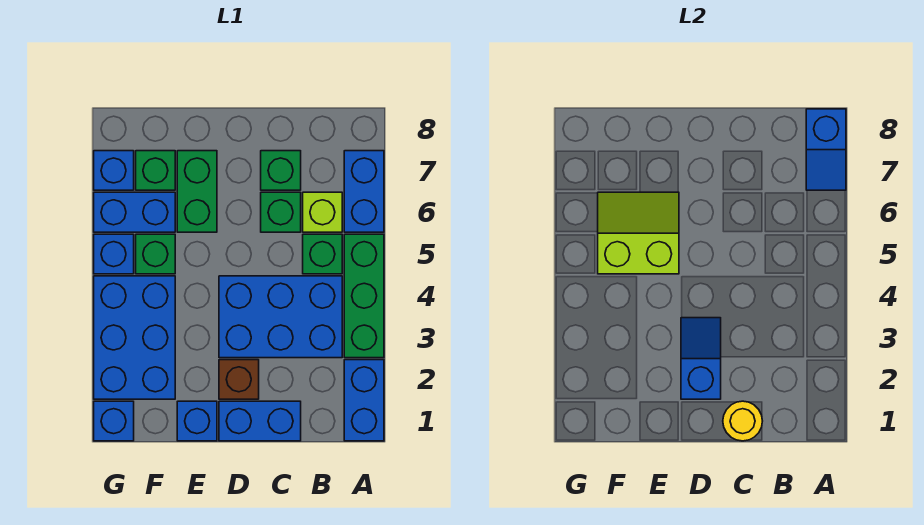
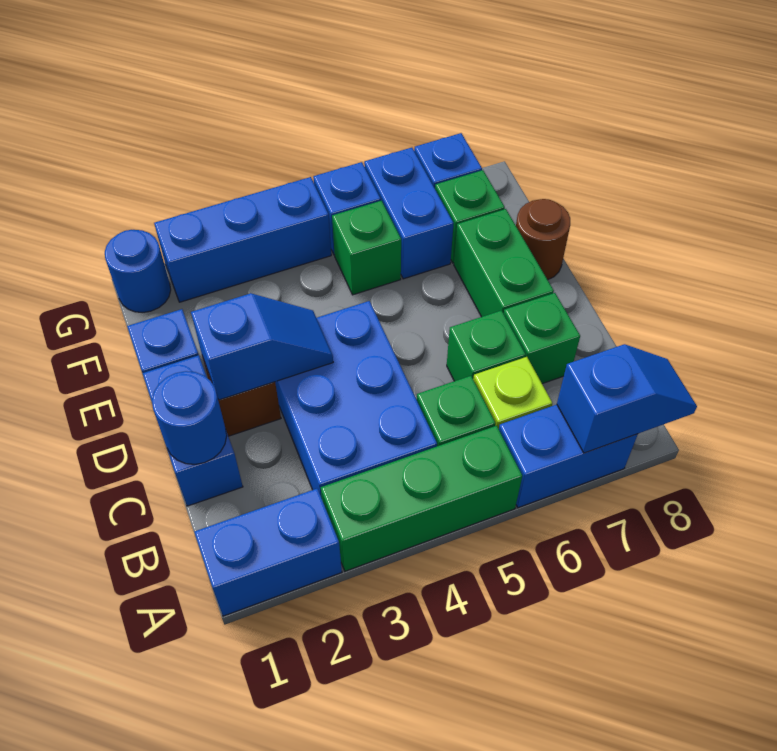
blue 1x2 slope [806,109,846,190] -> blue 1x2 slope turned to [557,344,697,453]
yellow 1x1 round brick [723,401,762,441] -> blue 1x1 round brick [152,371,227,464]
lime 2x2 slope [598,192,679,274] -> none
green 1x2 brick [177,151,217,232] -> green 1x2 brick turned to [454,209,554,317]
none -> brown 1x1 round brick [516,199,570,280]
blue 2x3 brick [94,276,175,399] -> blue 1x3 brick [154,177,331,302]
blue 1x1 brick [94,401,134,441] -> blue 1x1 round brick [105,230,171,312]

